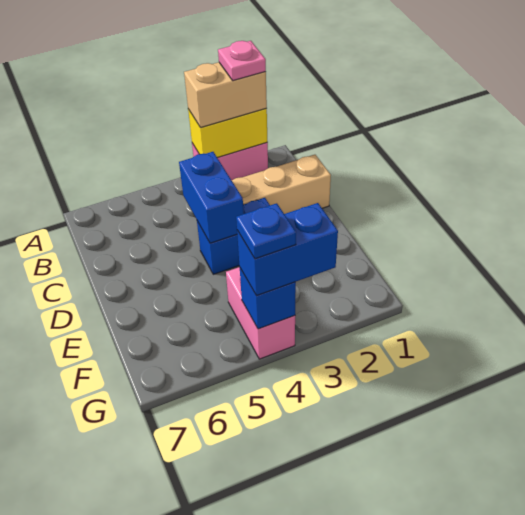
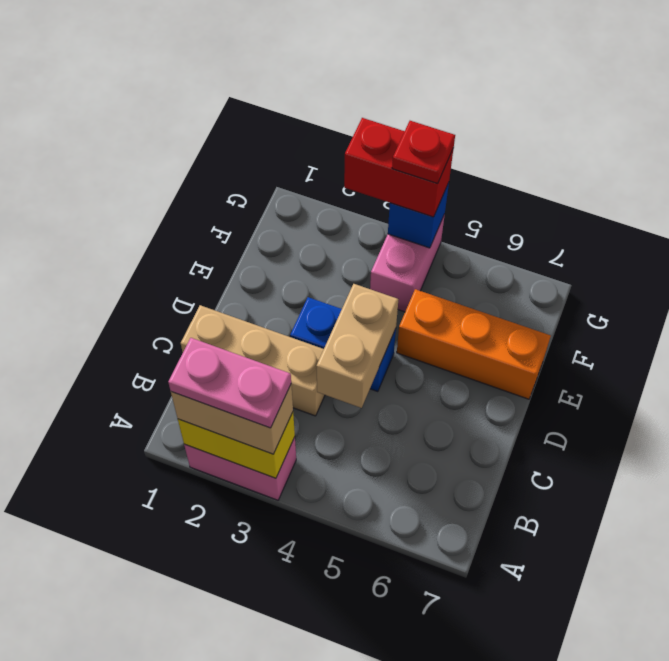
pink 1x1 plate [218,41,266,81] -> pink 1x2 plate [168,338,291,428]
blue 1x2 brick [179,152,244,243] -> tan 1x2 brick [316,284,398,408]
none -> orange 1x3 brick [397,289,551,399]
blue 1x2 brick [237,203,338,296] -> red 1x2 brick [344,118,454,217]
blue 1x1 plate [236,203,296,259] -> red 1x1 plate [392,121,455,183]

